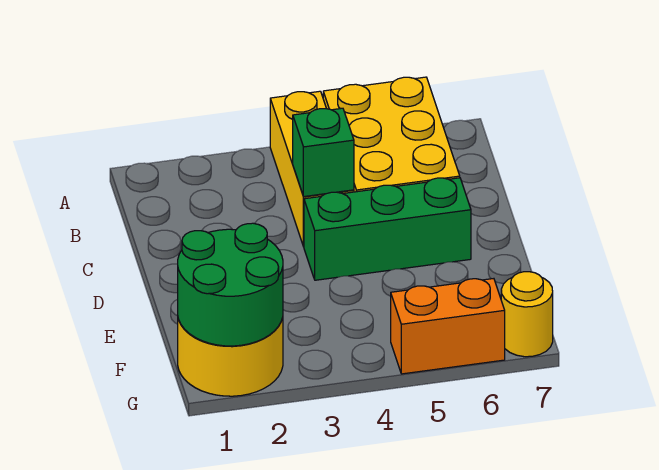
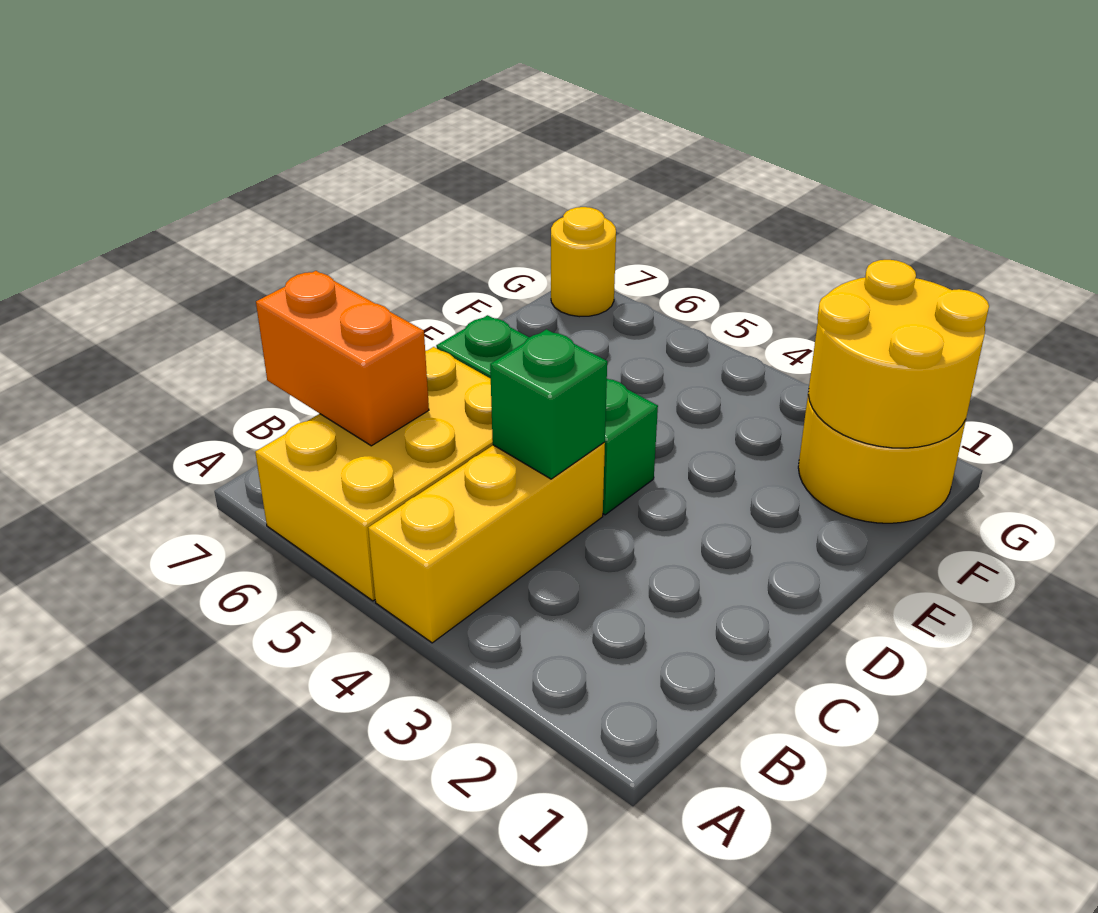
green 2x2 round brick [178,223,283,346] -> yellow 2x2 round brick [808,260,989,448]
orange 1x2 brick [391,279,505,374] -> orange 1x2 brick moved to [256,271,429,446]

